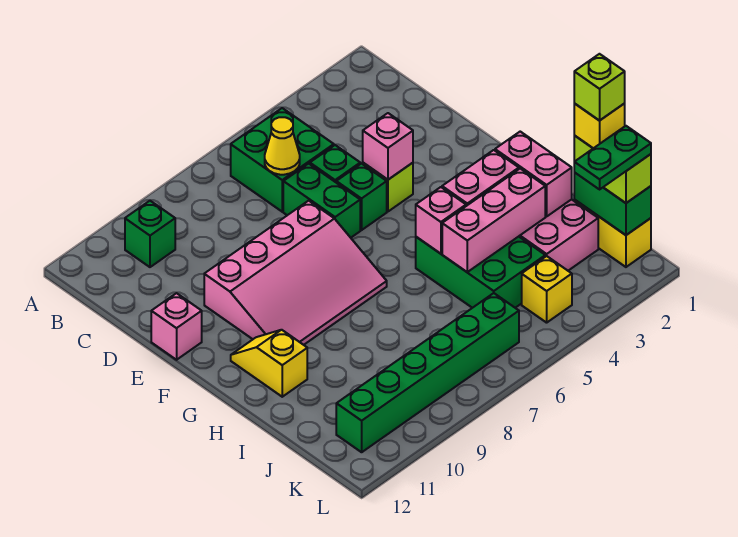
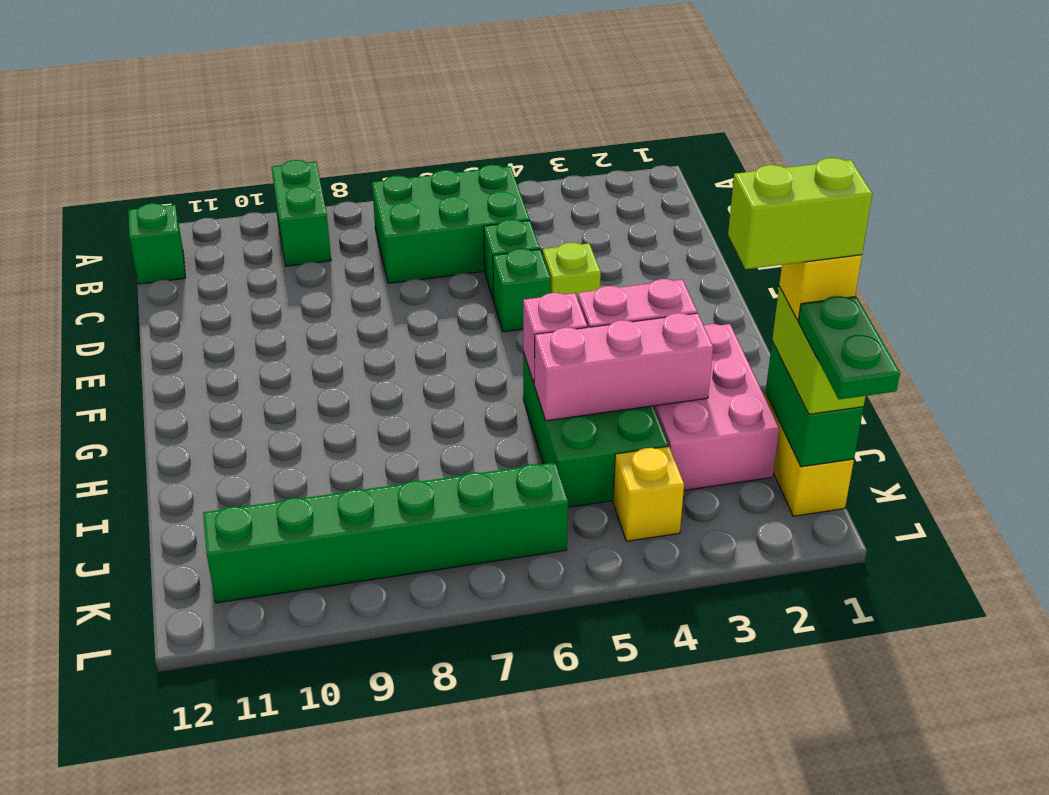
green 2x2 brick [231,108,334,212] -> green 2x3 brick [372,165,530,283]
green 1x1 brick [125,201,175,267] -> green 1x1 brick moved to [128,203,185,284]
yellow 1x1 cone [265,117,300,175] -> none
green 1x2 brick [283,164,360,238] -> green 1x2 brick moved to [272,160,331,266]
pink 1x1 brick [363,113,413,180] -> none
pink 3x4 slope [204,201,387,345] -> none
pink 1x1 brick [151,293,202,360] -> none
yellow 1x2 slope [231,330,307,397] -> none
pink 1x2 brick [495,132,572,216] -> none
lime 1x1 brick [574,54,625,121] -> lime 1x2 brick [728,158,872,269]
green 1x2 plate [574,126,651,189] -> green 1x2 plate turned to [798,296,900,399]

